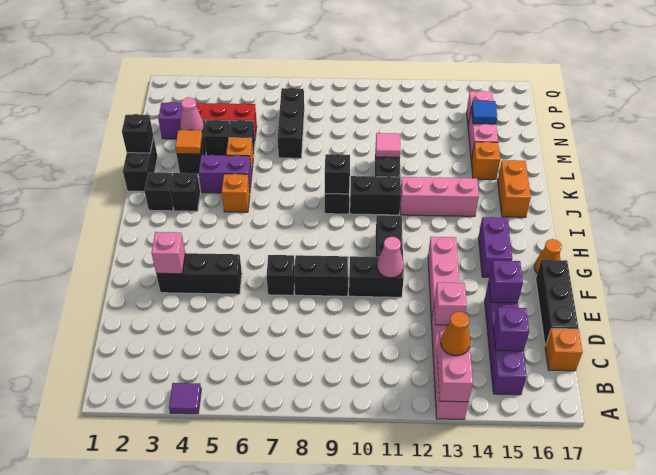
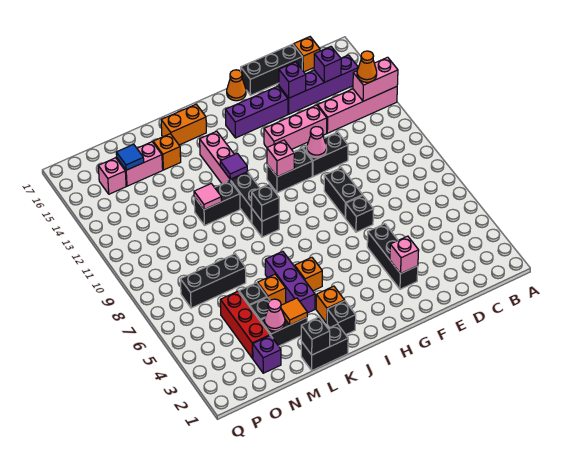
purple 1x1 tile [169,383,201,414] -> purple 1x1 tile moved to [220,153,248,179]
pink 1x1 brick [434,282,467,325] -> pink 1x1 brick moved to [267,140,294,177]
black 1x2 brick [349,256,404,297] -> black 1x2 brick turned to [303,132,348,177]
purple 1x2 brick [479,217,512,277] -> purple 1x3 brick [225,86,288,138]
black 1x1 brick [170,173,200,211] -> orange 1x1 brick [316,286,345,323]
purple 1x2 brick [199,155,252,193] -> purple 1x3 brick [265,251,315,313]

